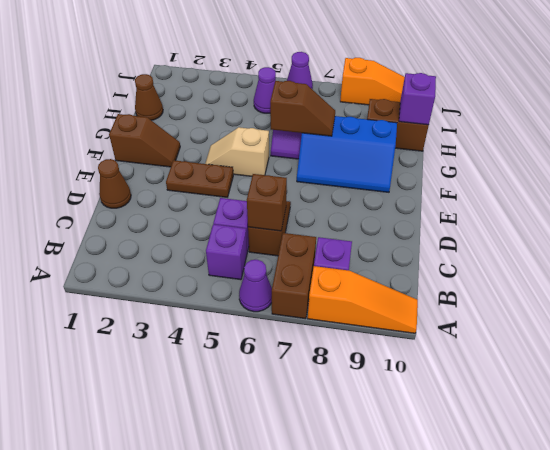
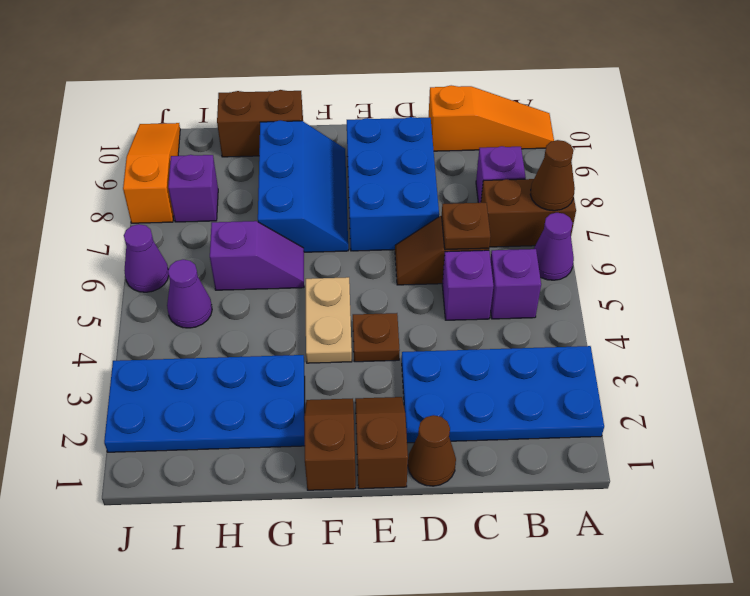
none -> blue 2x4 plate [402,346,604,443]
orange 1x3 slope [308,266,418,333] -> orange 1x3 slope turned to [428,85,554,151]
brown 1x1 brick [247,174,287,231] -> brown 1x1 plate [442,203,490,250]
none -> blue 2x3 brick [347,117,439,251]
brown 1x2 plate [166,160,233,197] -> brown 1x1 plate [353,313,400,362]
tan 1x2 slope [205,127,269,176] -> tan 1x2 plate [306,277,352,363]
none -> blue 2x4 plate [104,355,305,452]
brown 1x2 slope [270,81,335,136] -> brown 1x2 slope moved to [355,397,408,489]
brown 1x1 cone [135,74,163,120] -> brown 1x1 cone moved to [530,140,575,211]
brown 1x2 brick [367,99,429,151] -> brown 1x2 brick turned to [217,90,303,157]
purple 1x1 brick [399,73,436,125] -> purple 1x1 brick moved to [168,155,218,222]

